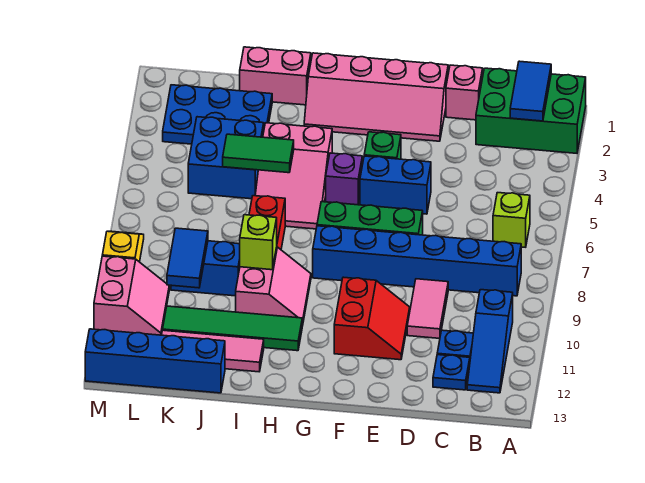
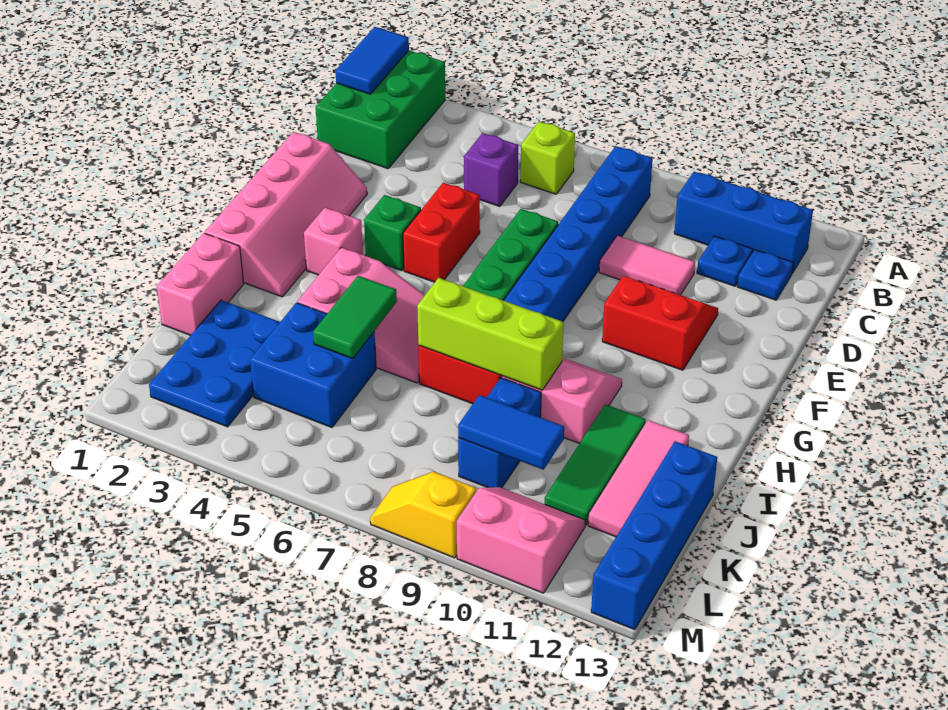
blue 1x2 tile [510,61,551,121] -> blue 1x2 tile turned to [336,27,409,94]
blue 1x3 slope [467,290,513,393] -> blue 1x3 brick [674,172,813,273]
pink 1x1 brick [446,65,483,120] -> pink 1x1 brick moved to [304,208,363,275]
blue 1x2 brick [360,156,431,214] -> red 1x2 brick [403,183,480,282]
purple 1x1 brick [326,153,362,205] -> purple 1x1 brick moved to [464,133,518,207]
green 1x4 tile [163,306,302,351] -> green 1x3 tile [545,404,646,525]
lime 1x1 brick [240,215,277,270] -> lime 1x3 brick [417,278,563,390]

